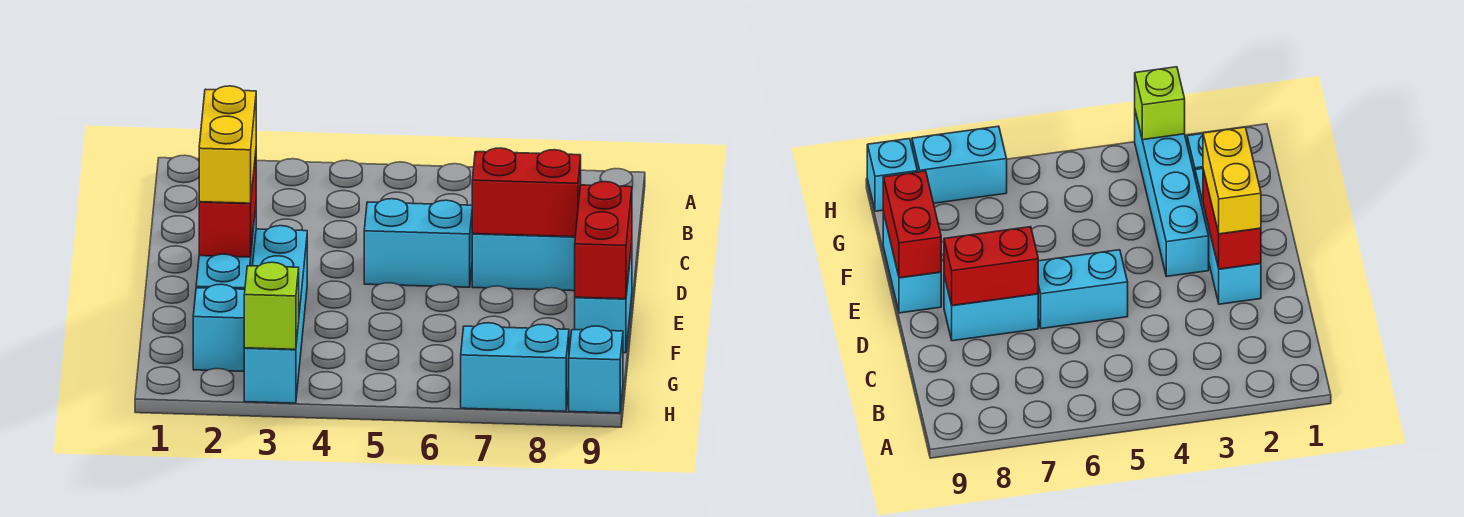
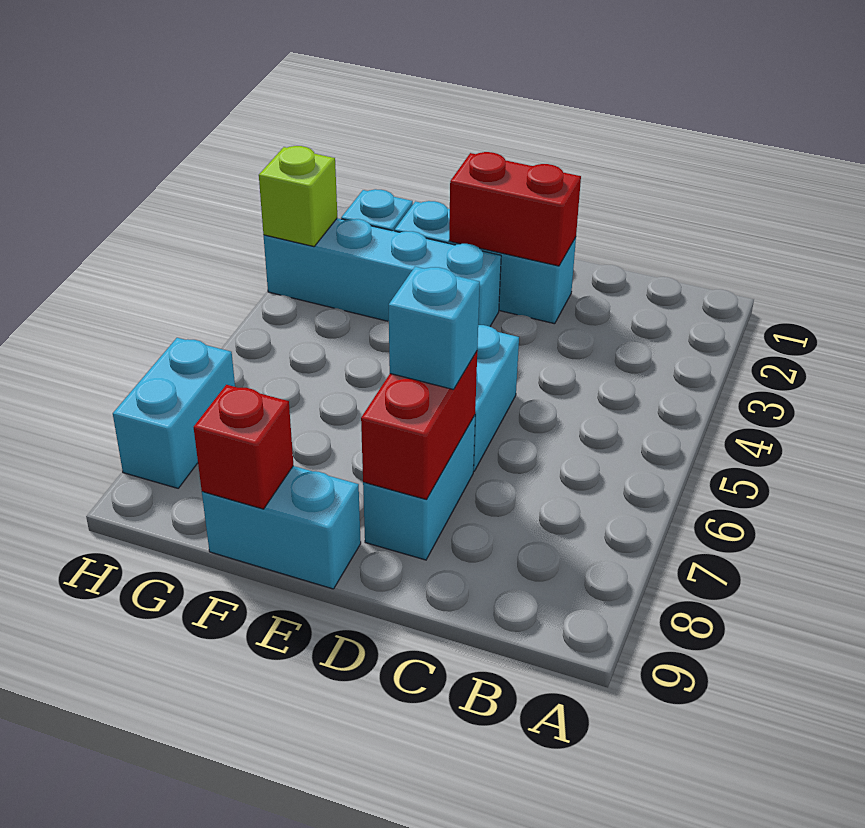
yellow 1x2 brick [199,86,256,203] -> none
red 1x2 brick [575,182,632,299] -> red 1x1 brick [194,385,293,509]
cyan 1x1 brick [569,326,623,413] -> cyan 1x1 brick moved to [389,267,480,390]

